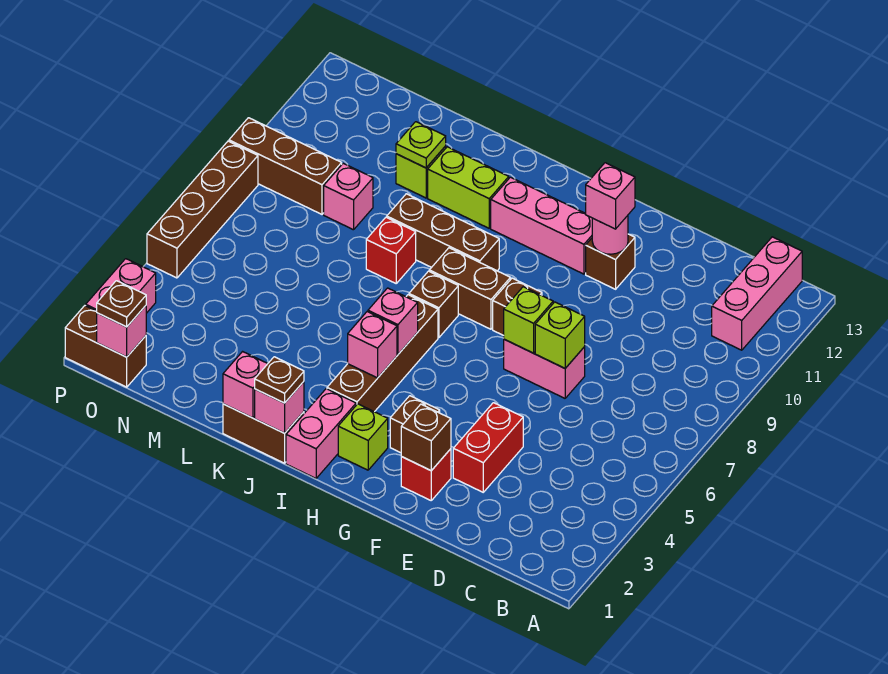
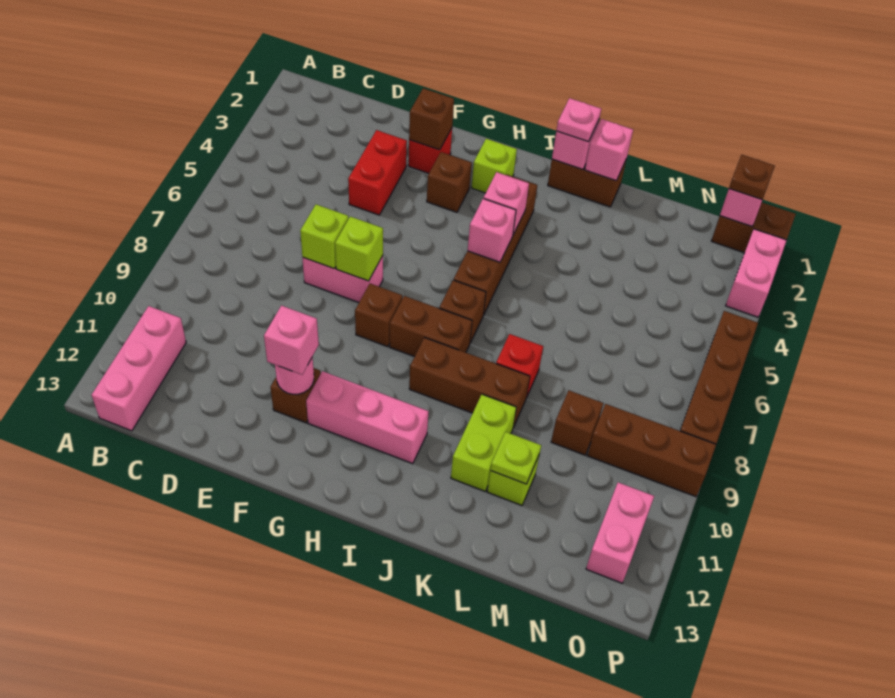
pink 1x2 brick [286,389,356,478] -> pink 1x2 brick moved to [586,482,654,583]
brown 1x1 plate [255,357,304,403] -> pink 1x1 plate [556,98,601,142]
lime 1x2 brick [428,147,509,228] -> lime 1x2 brick turned to [451,394,516,491]
pink 1x1 brick [324,163,373,230] -> brown 1x1 brick [551,390,603,455]

